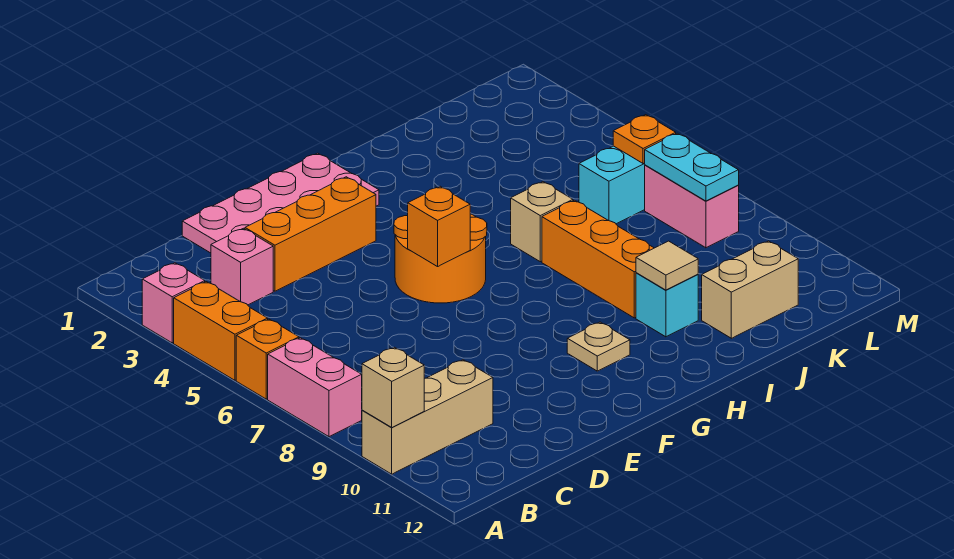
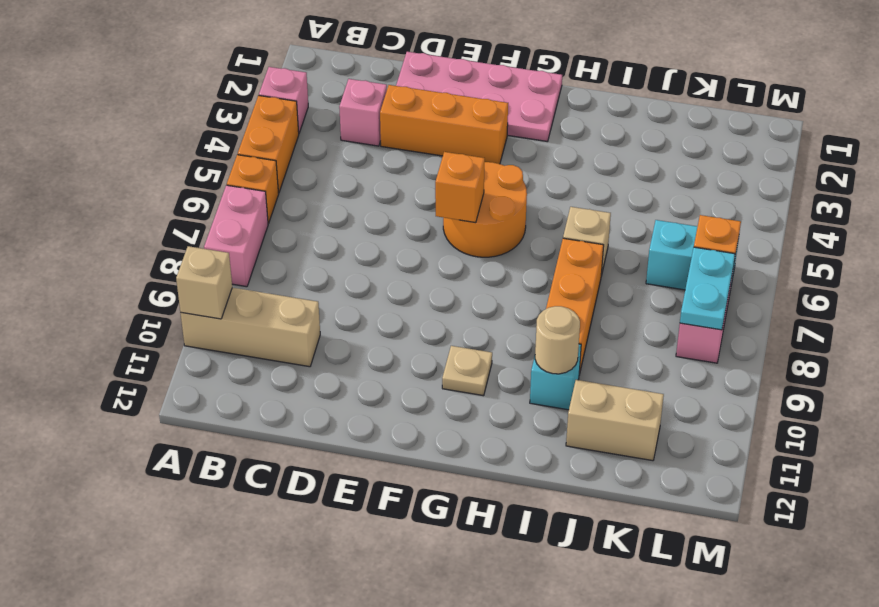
tan 1x1 tile [636,241,698,290] -> tan 1x1 round brick [535,306,580,374]

